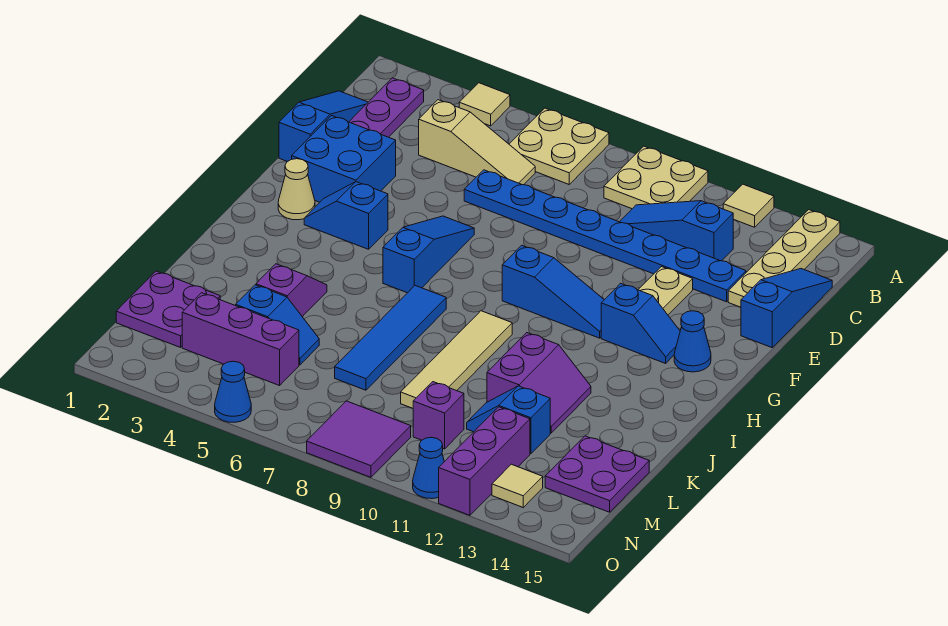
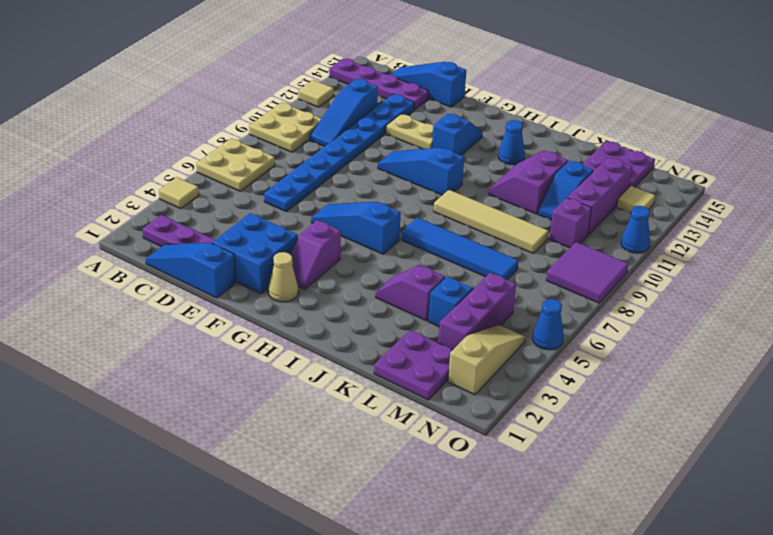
tan 1x4 plate [728,210,840,307] -> purple 1x4 plate [329,58,429,110]
tan 1x3 slope [419,100,535,185] -> tan 1x3 slope moved to [448,325,525,395]
blue 1x2 slope [304,182,388,249] -> purple 1x2 slope [290,220,341,289]
blue 1x3 slope [502,245,604,338] -> blue 1x3 slope turned to [378,147,464,195]
blue 1x1 cone [674,311,711,372] -> blue 1x1 cone moved to [498,120,525,165]
purple 2x2 slope [487,333,591,433] -> purple 2x2 slope turned to [489,151,568,214]
purple 1x3 brick [439,407,530,515] -> purple 1x3 brick turned to [567,157,632,235]

